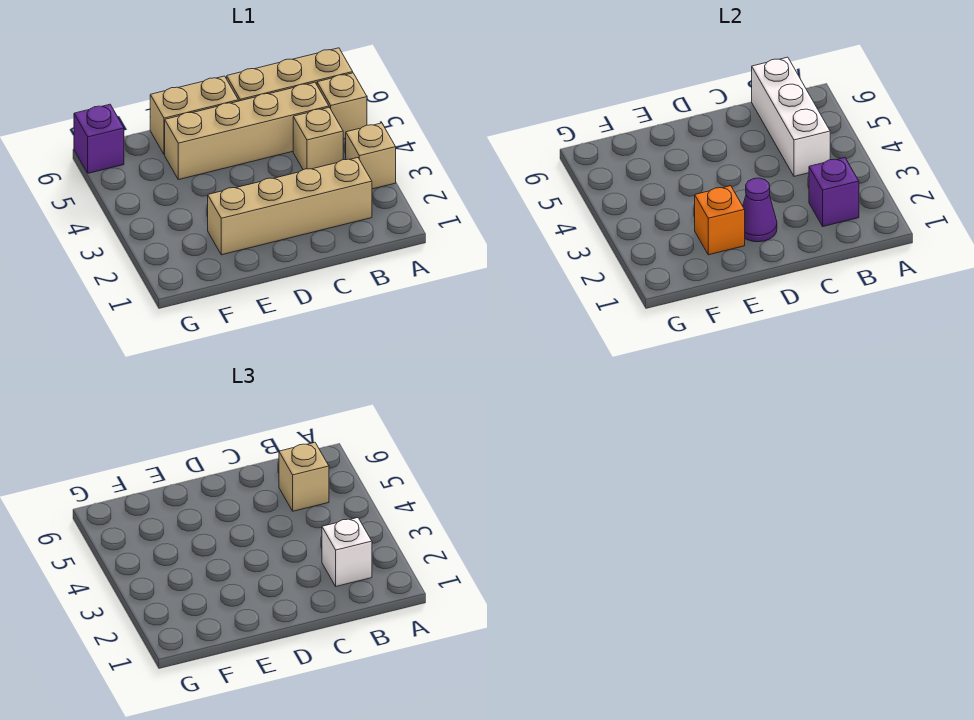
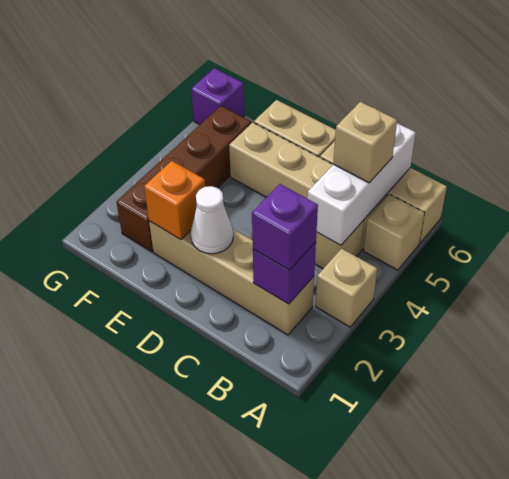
white 1x1 brick [322,518,372,586] -> purple 1x1 brick [252,184,318,270]
purple 1x1 cone [743,178,777,242] -> white 1x1 cone [191,186,233,254]
none -> brown 1x4 brick [117,106,251,252]

